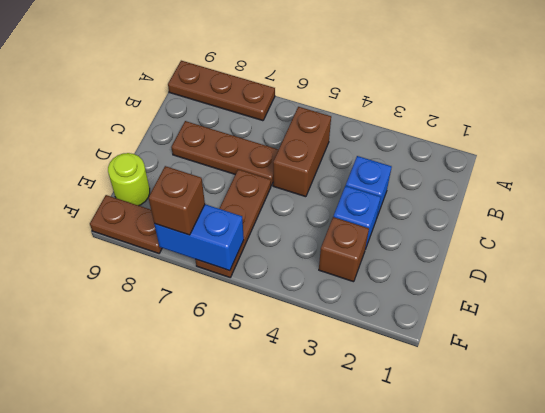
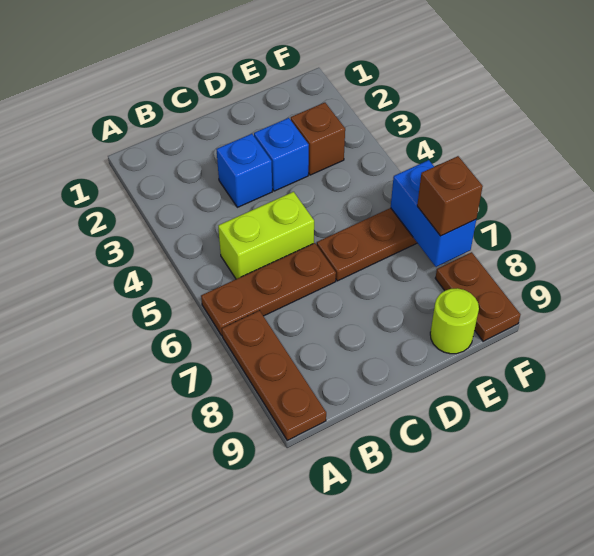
brown 1x2 brick [273,107,331,197] -> lime 1x2 brick [218,192,314,279]
brown 1x3 plate [171,121,279,186] -> brown 1x3 plate turned to [201,243,336,335]

